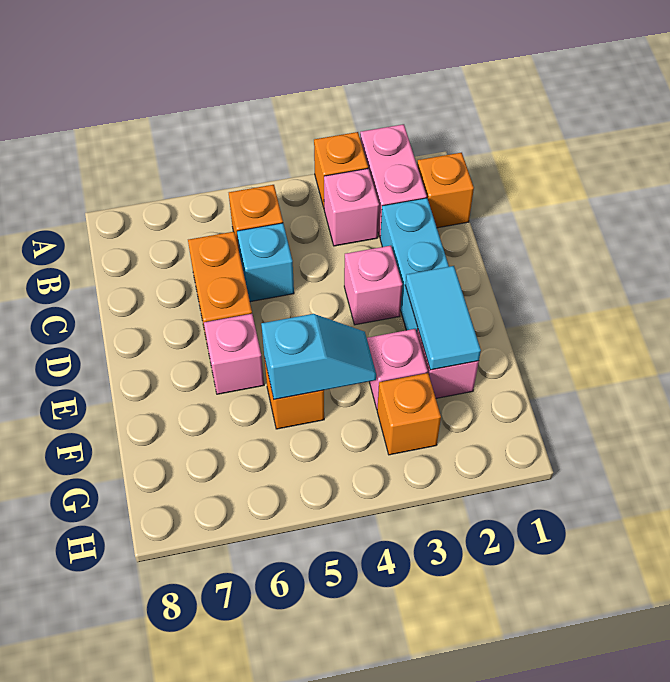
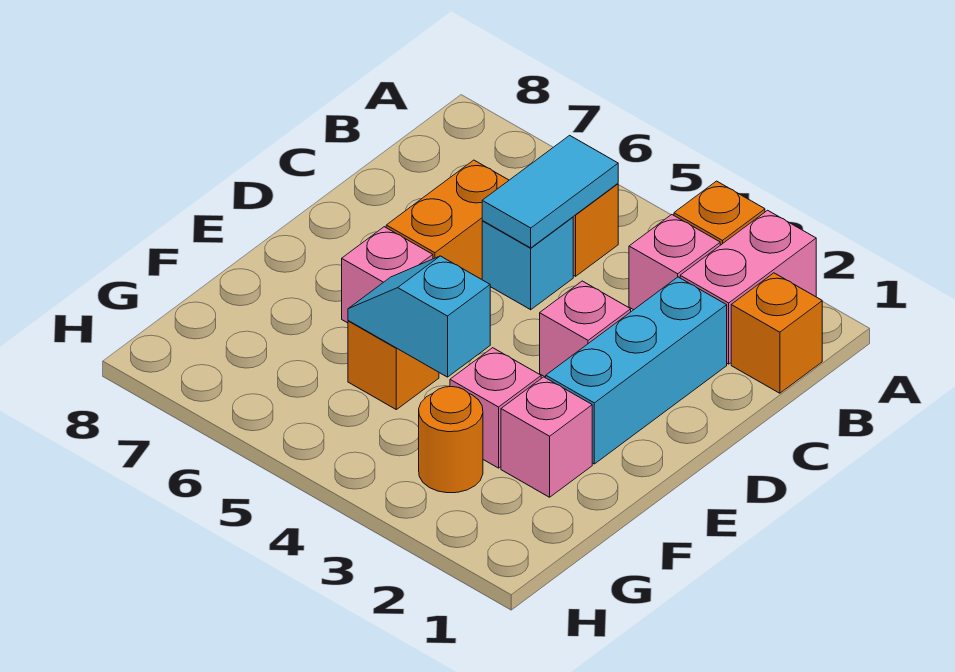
cyan 1x2 tile [405,266,481,370] -> cyan 1x2 tile moved to [482,135,618,248]
cyan 1x2 slope [261,314,376,399] -> cyan 1x2 slope turned to [348,256,490,377]
orange 1x1 brick [377,373,441,455] -> orange 1x1 round brick [419,387,483,493]

